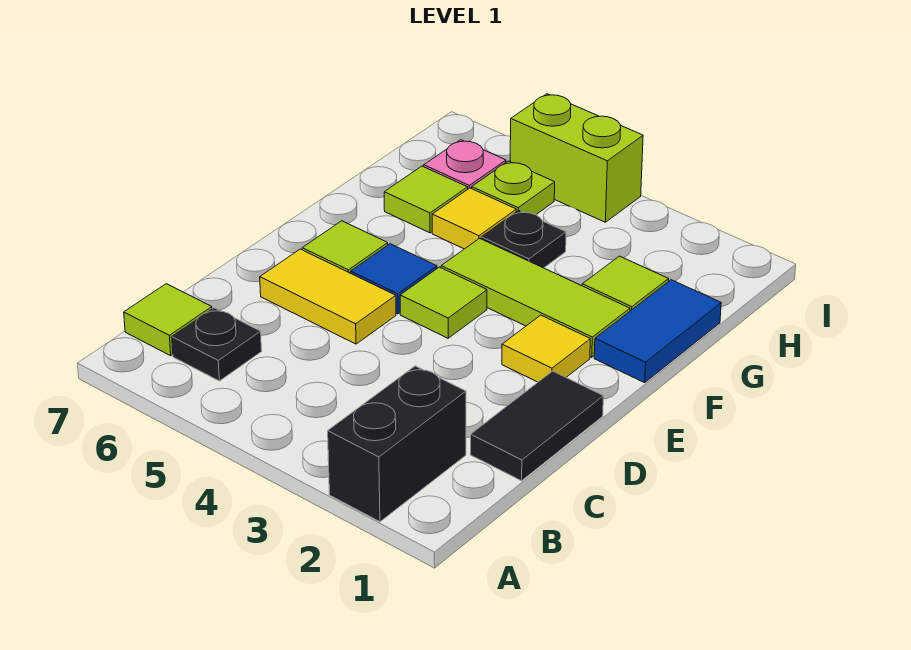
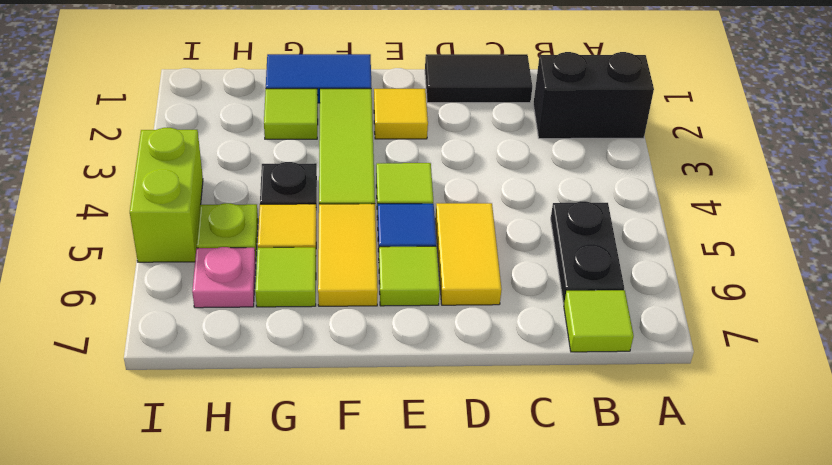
black 1x1 plate [172,308,262,381] -> black 1x2 plate [551,201,624,304]
none -> yellow 1x2 tile [318,204,378,306]

